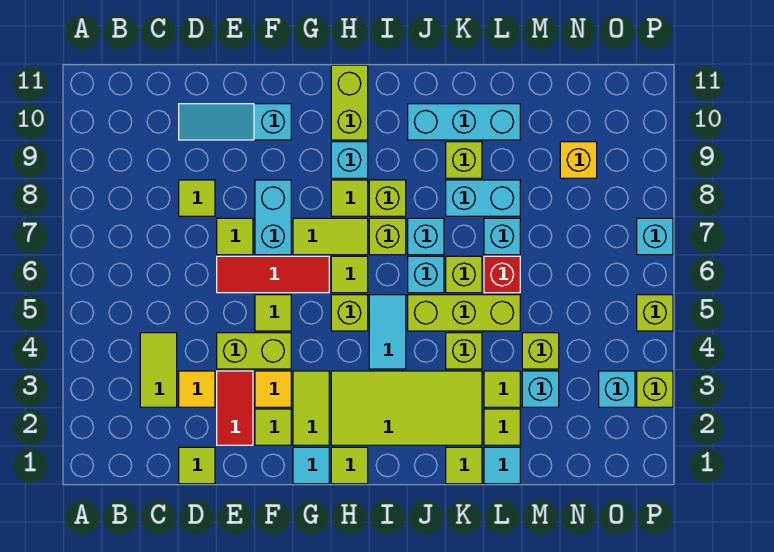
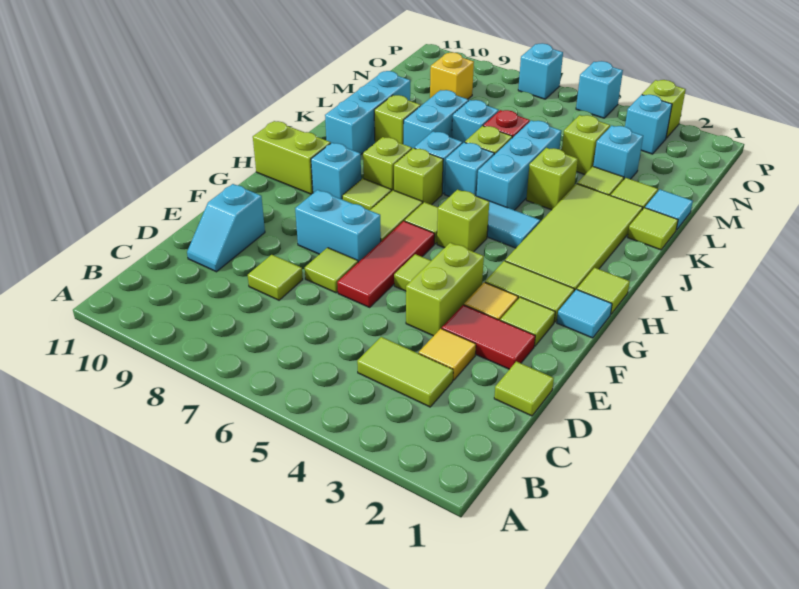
cyan 1x3 slope [179,104,291,140] -> cyan 1x2 slope [187,184,265,272]
lime 1x3 brick [408,295,520,331] -> cyan 1x3 brick [477,120,562,210]
lime 1x1 brick [637,295,673,331] -> cyan 1x1 brick [576,61,623,118]

